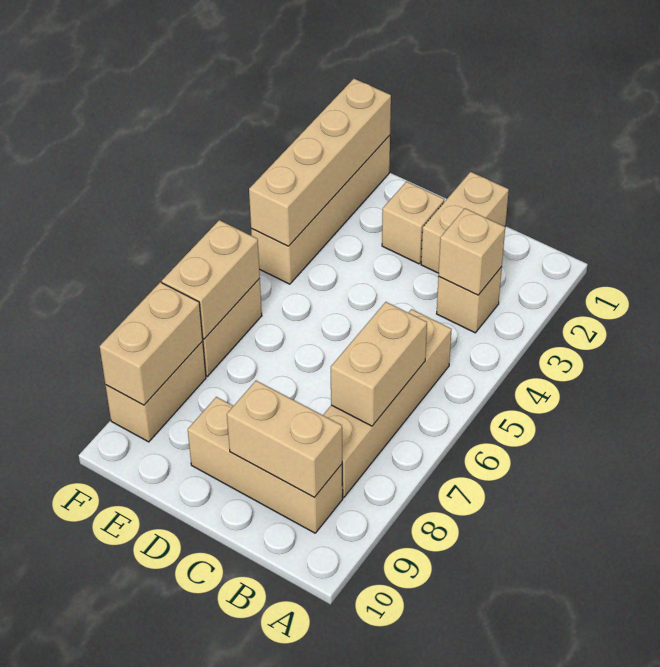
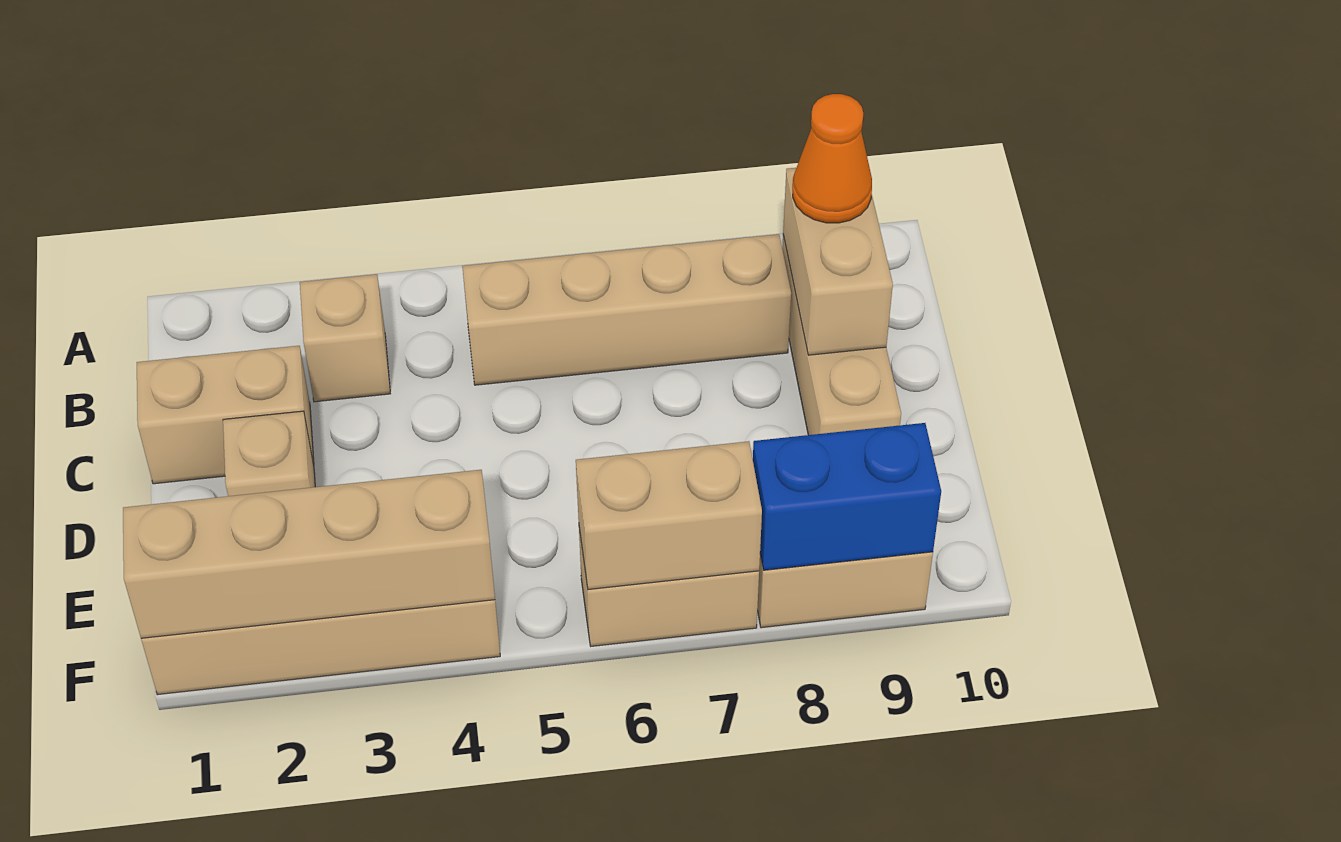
tan 1x1 brick [438,208,505,295] -> none
tan 1x2 brick [331,302,427,426] -> none
none -> orange 1x1 cone [793,94,872,223]
tan 1x2 brick [100,282,203,405] -> blue 1x2 brick [753,423,941,570]

